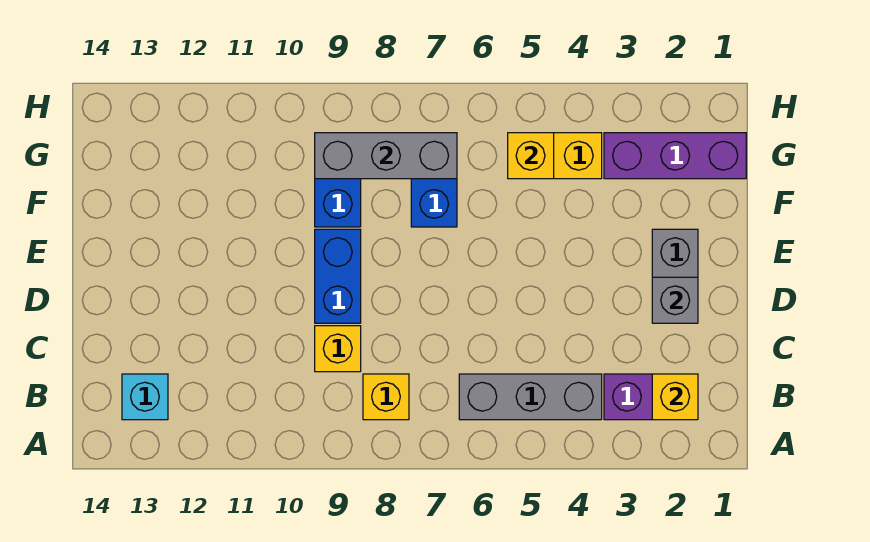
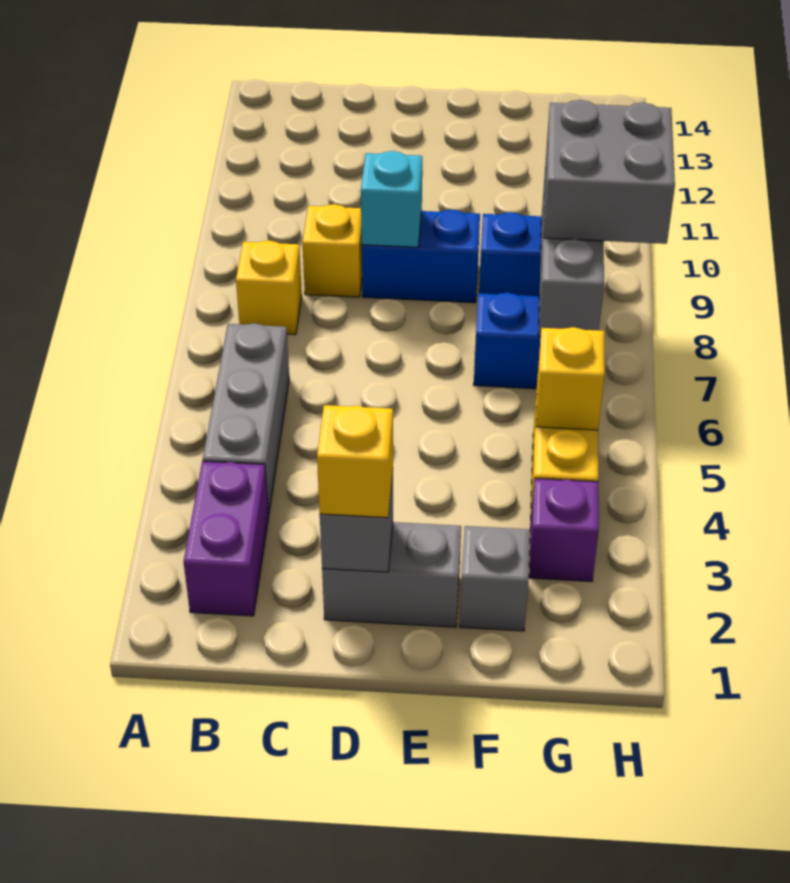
yellow 1x1 brick [652,374,698,420] -> yellow 1x1 brick moved to [317,405,393,518]
cyan 1x1 brick [122,374,168,420] -> cyan 1x1 brick moved to [361,151,422,247]
none -> grey 1x1 brick [460,526,530,631]
purple 1x3 brick [604,133,746,179] -> purple 1x1 brick [529,479,599,582]
none -> grey 2x2 brick [544,100,675,244]

